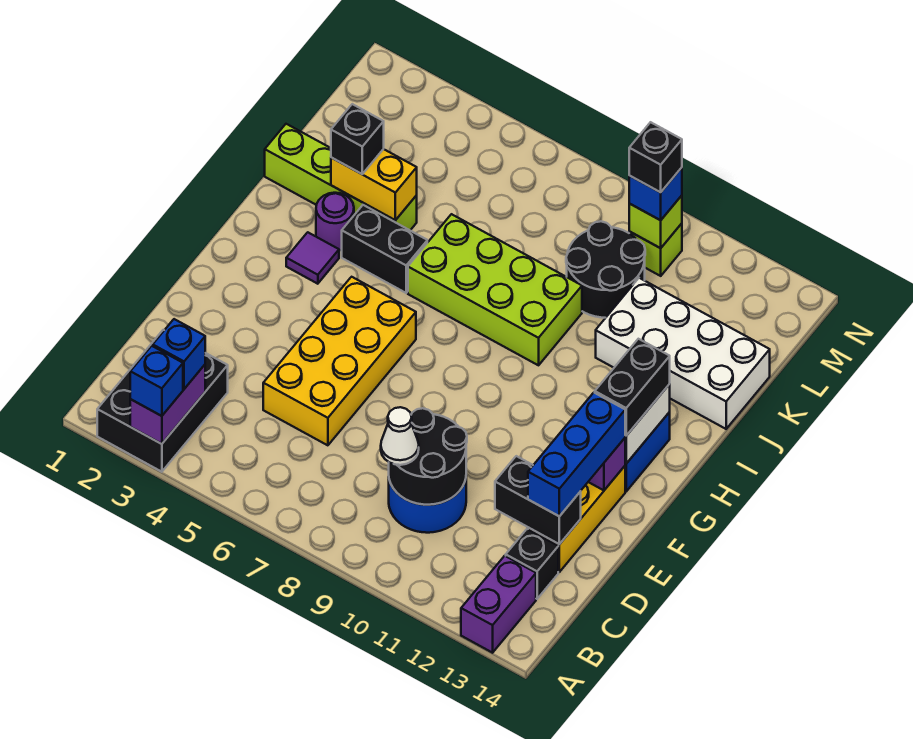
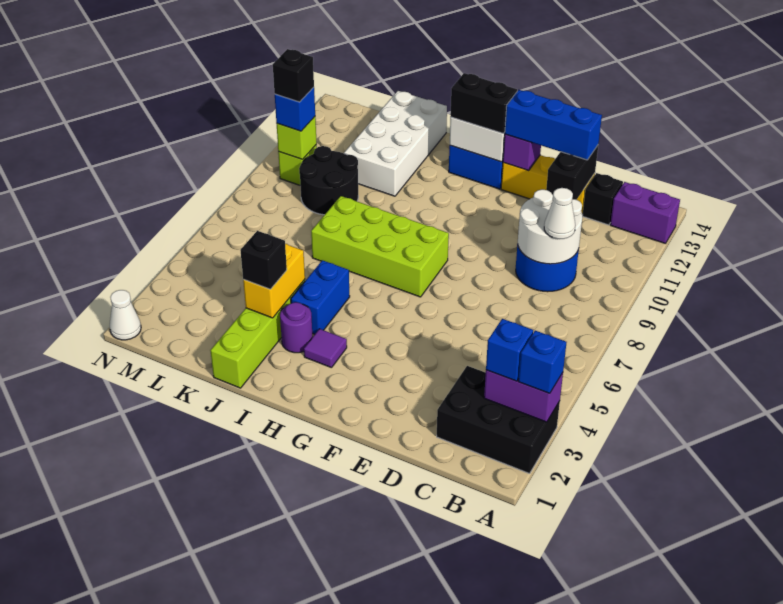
black 2x2 round brick [389,408,467,505] -> white 2x2 round brick [518,189,582,264]
yellow 2x4 brick [263,277,416,445] -> none
black 1x2 brick [342,205,427,293] -> blue 1x2 brick [291,260,350,334]
lime 2x4 brick [408,214,582,365] -> lime 2x4 brick turned to [311,196,449,297]
none -> white 1x1 cone [110,290,141,340]

